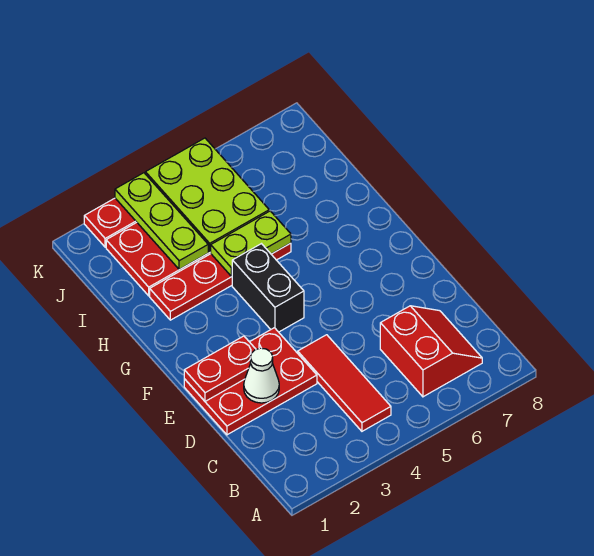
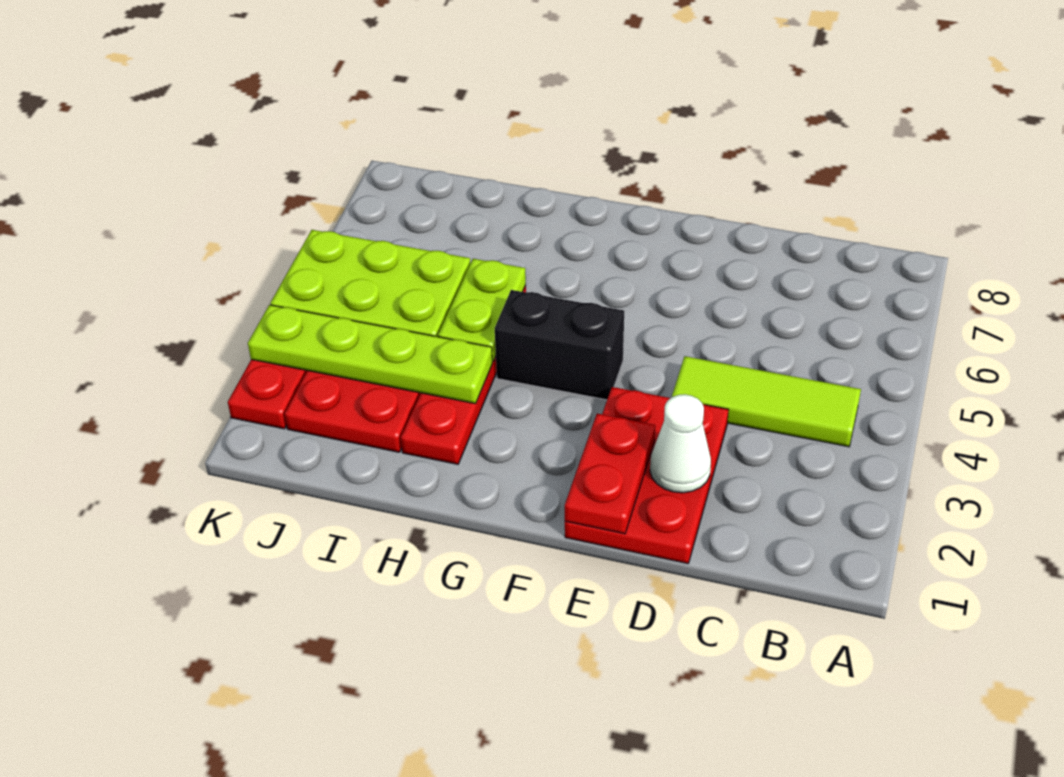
red 1x3 tile [298,335,391,431] -> lime 1x3 tile [672,356,861,447]
red 2x2 slope [380,306,482,397] -> none
lime 1x3 plate [115,173,208,270] -> lime 1x4 plate [248,305,493,404]

